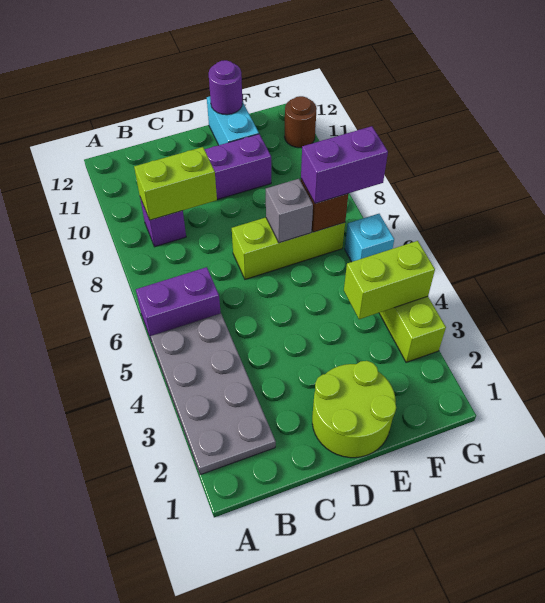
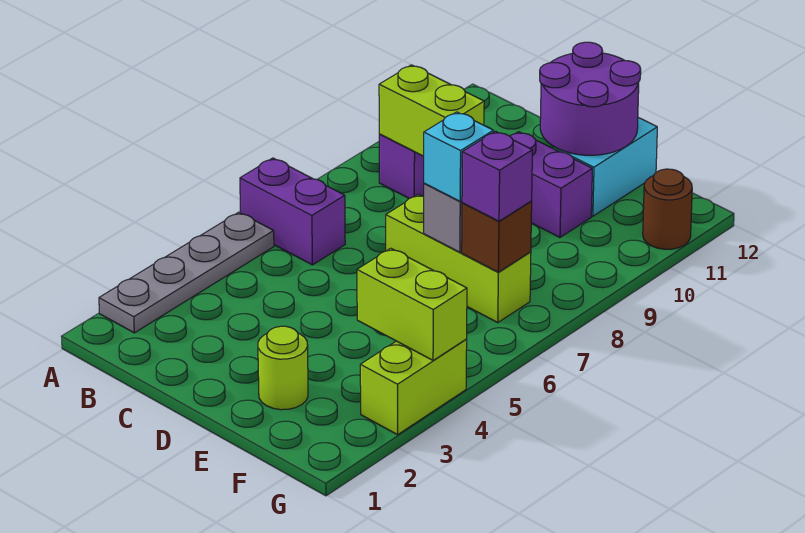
grey 2x4 plate [150,313,276,475] -> grey 1x4 plate [99,212,274,333]
lime 2x2 round brick [312,361,396,458] -> lime 1x1 round brick [258,326,308,410]
purple 1x1 round brick [209,60,242,115] -> purple 2x2 round brick [540,42,641,155]
purple 1x2 brick [301,126,388,203] -> purple 1x1 brick [462,131,532,221]
cyan 1x1 brick [345,214,394,262] -> cyan 1x1 brick moved to [424,112,493,202]

